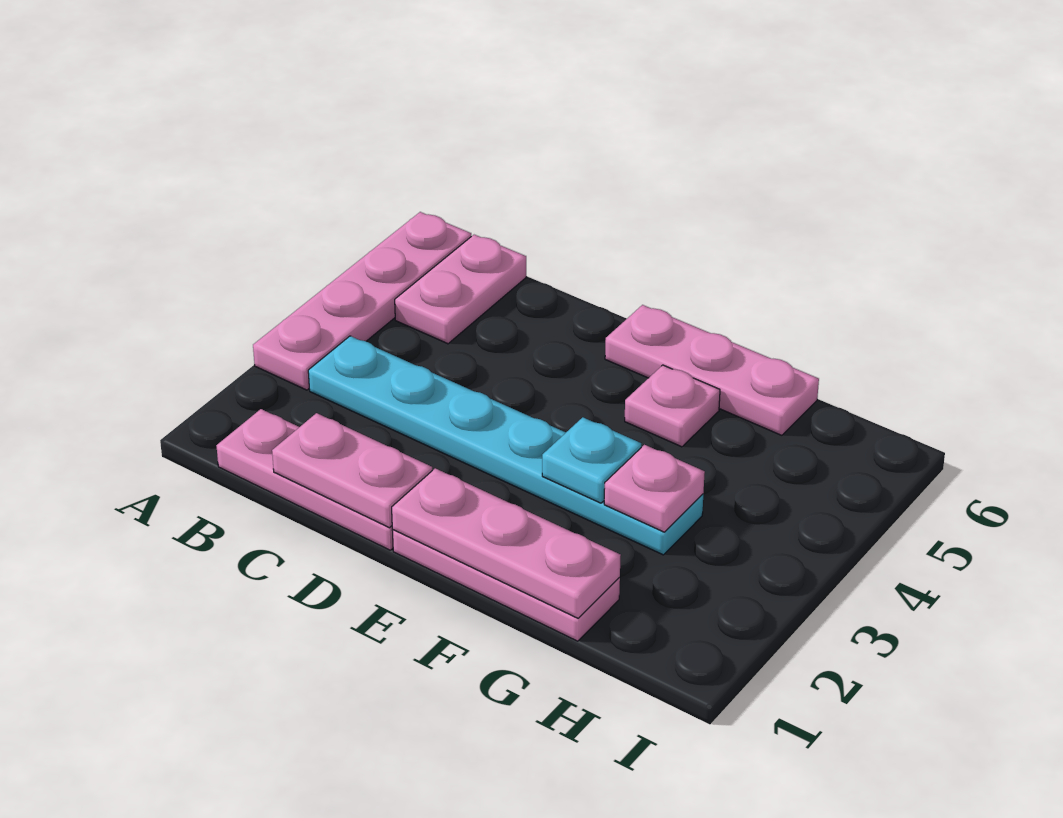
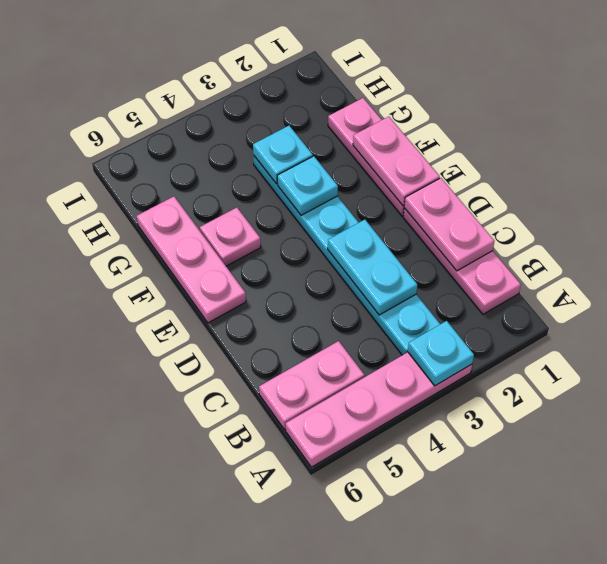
none -> cyan 1x1 plate [408,321,474,386]
none -> cyan 1x2 plate [328,220,417,315]
pink 1x3 plate [392,468,621,618] -> pink 1x2 plate [353,117,440,206]
pink 1x1 plate [604,445,705,532] -> cyan 1x1 plate [253,126,313,184]

